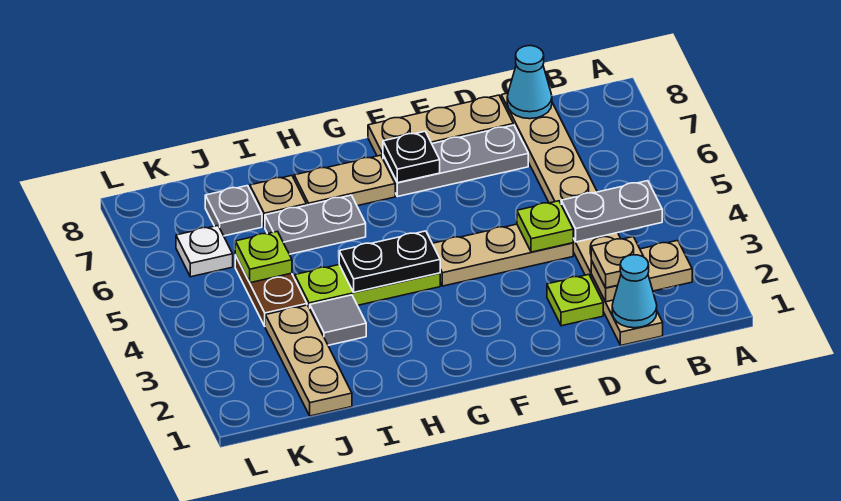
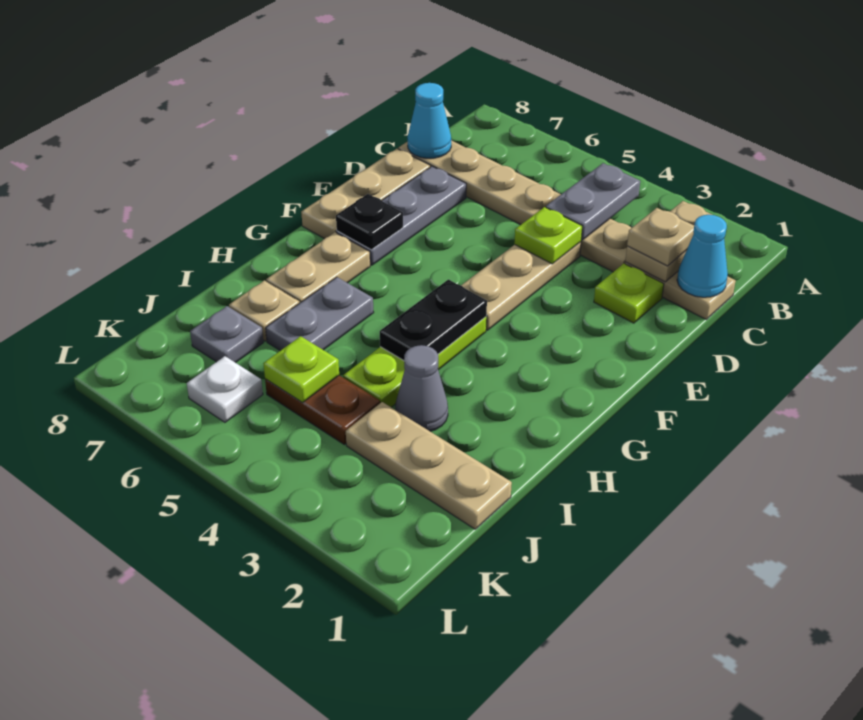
grey 1x1 tile [310,295,366,345] -> grey 1x1 cone [395,345,448,431]

